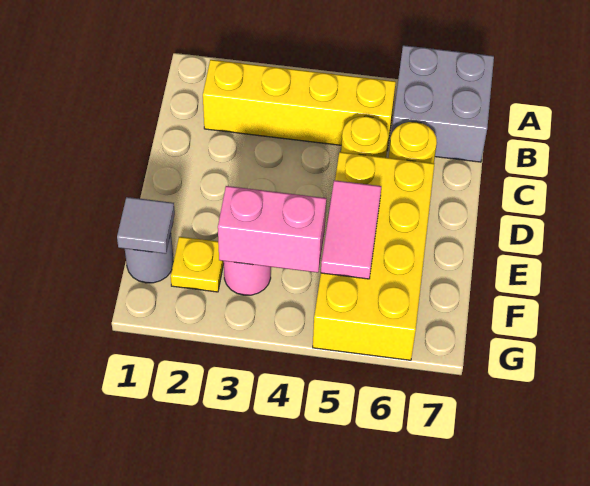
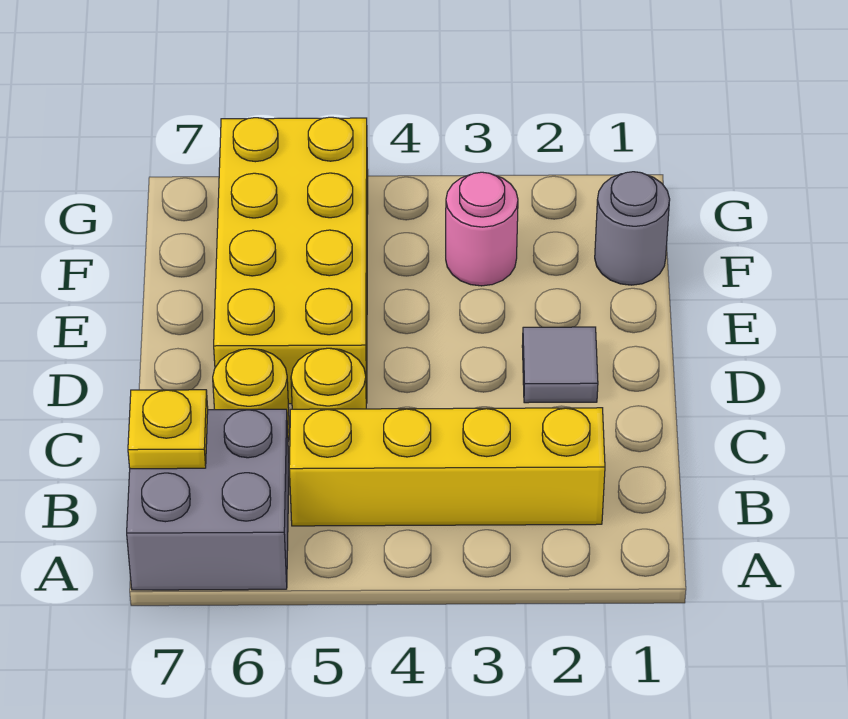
pink 1x2 tile [321,180,381,279] -> none
grey 1x1 tile [117,197,175,254] -> grey 1x1 tile moved to [522,327,598,403]
yellow 1x1 plate [171,237,224,292] -> yellow 1x1 plate moved to [128,390,208,469]
pink 1x2 brick [218,186,326,273] -> none

